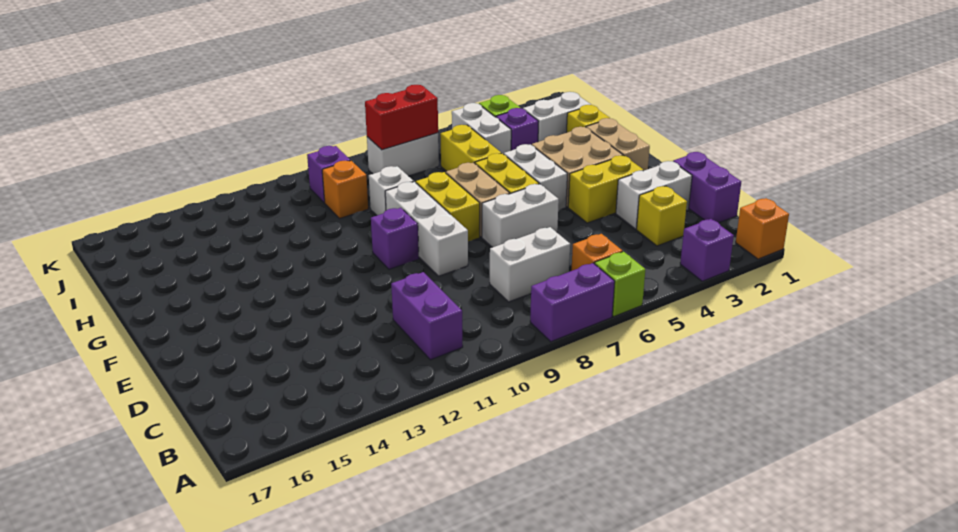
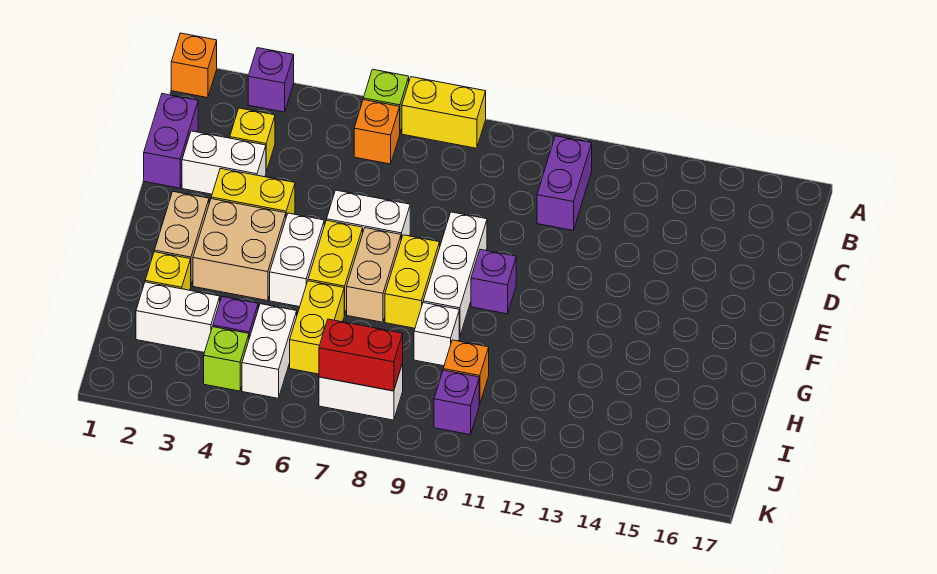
purple 1x2 brick [530,263,615,342] -> yellow 1x2 brick [402,77,486,148]
white 1x2 brick [490,227,570,302] -> none

